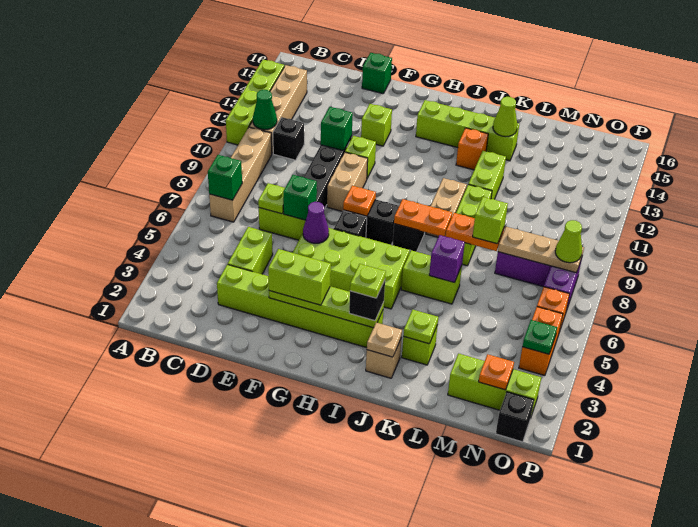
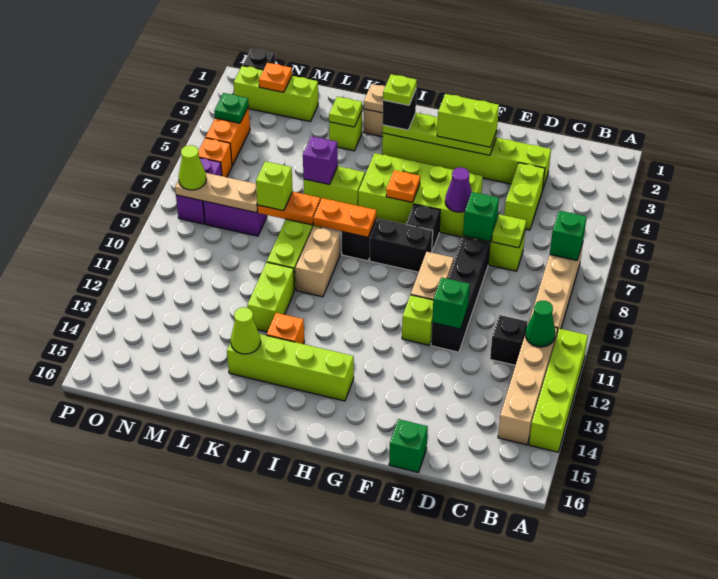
lime 1x1 brick [361,104,392,146] -> none
orange 1x1 plate [343,186,376,216] -> orange 1x1 plate moved to [386,170,420,202]

